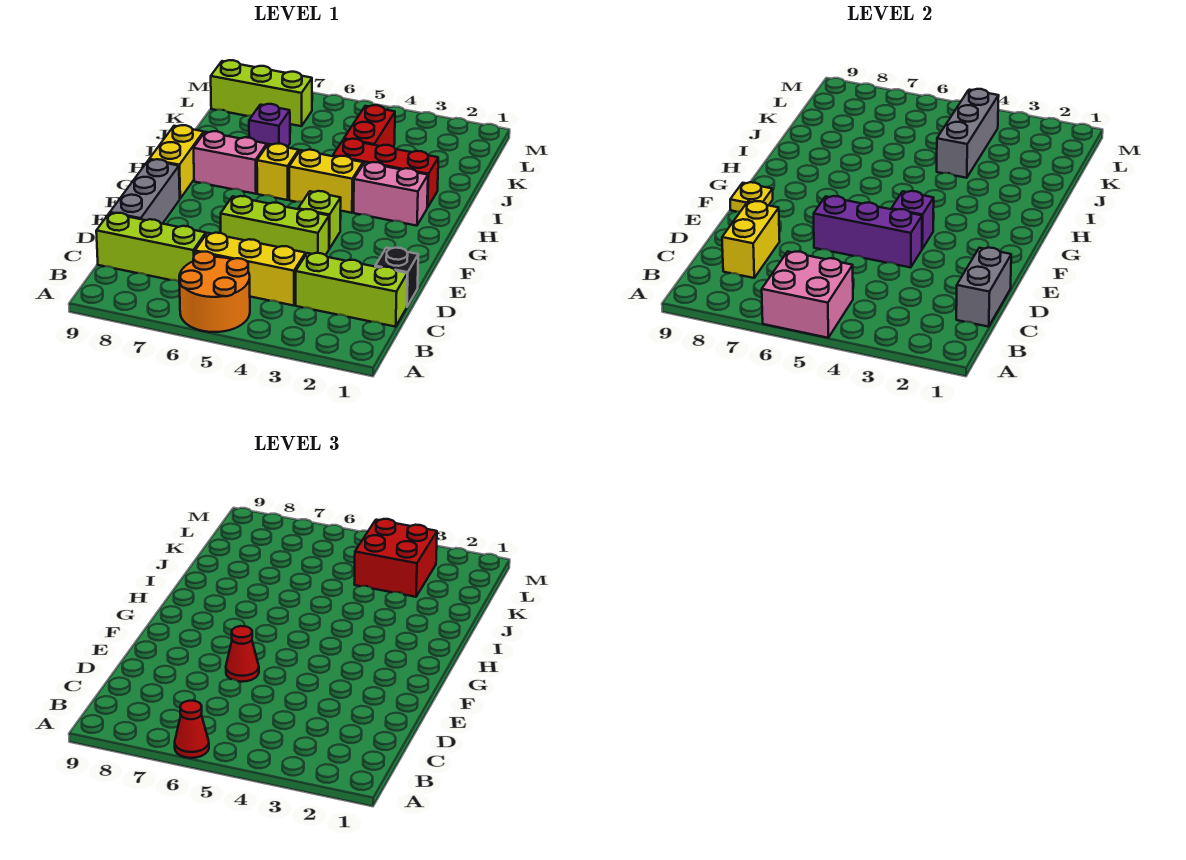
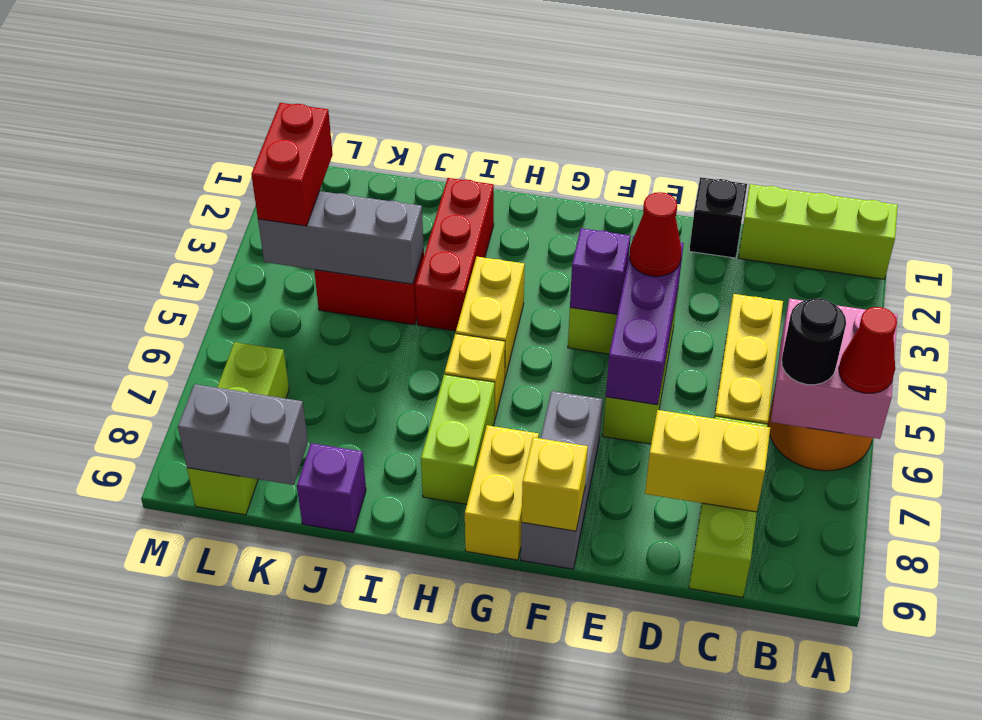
none -> black 1x1 round brick [782,298,846,385]
lime 1x3 brick [296,253,407,327] -> lime 1x3 brick turned to [738,184,898,279]
grey 1x2 brick [956,248,1011,327] -> grey 1x2 brick moved to [178,384,308,485]
grey 1x3 brick [110,159,180,224] -> grey 1x3 brick turned to [521,391,603,569]
red 1x1 cone [226,626,259,682] -> red 1x1 cone moved to [630,192,682,276]
yellow 1x1 plate [730,182,773,212] -> yellow 1x1 brick [522,437,588,531]
yellow 1x2 brick [149,125,204,198] -> yellow 1x2 brick turned to [465,425,539,560]
pink 1x2 brick [354,162,428,226] -> none
pink 1x2 brick [194,131,267,194] -> lime 1x2 brick [421,374,495,504]
purple 1x1 brick [249,104,290,147] -> purple 1x1 brick moved to [297,443,366,533]
red 2x2 brick [354,519,437,597] -> red 1x2 brick [251,103,333,226]

